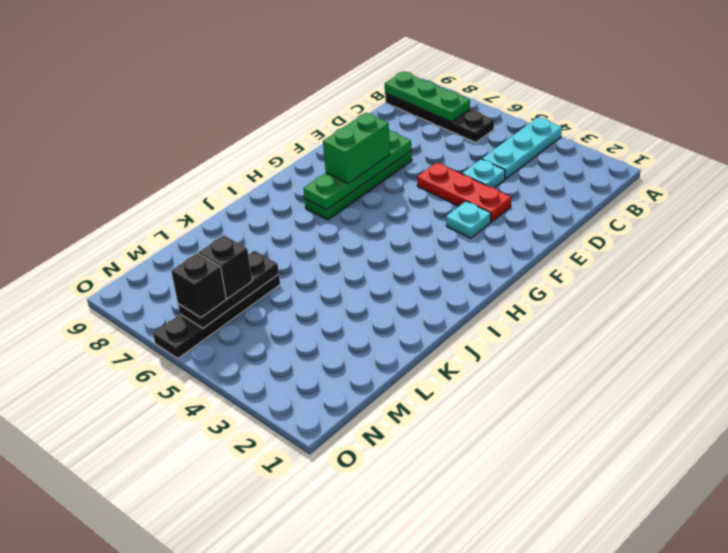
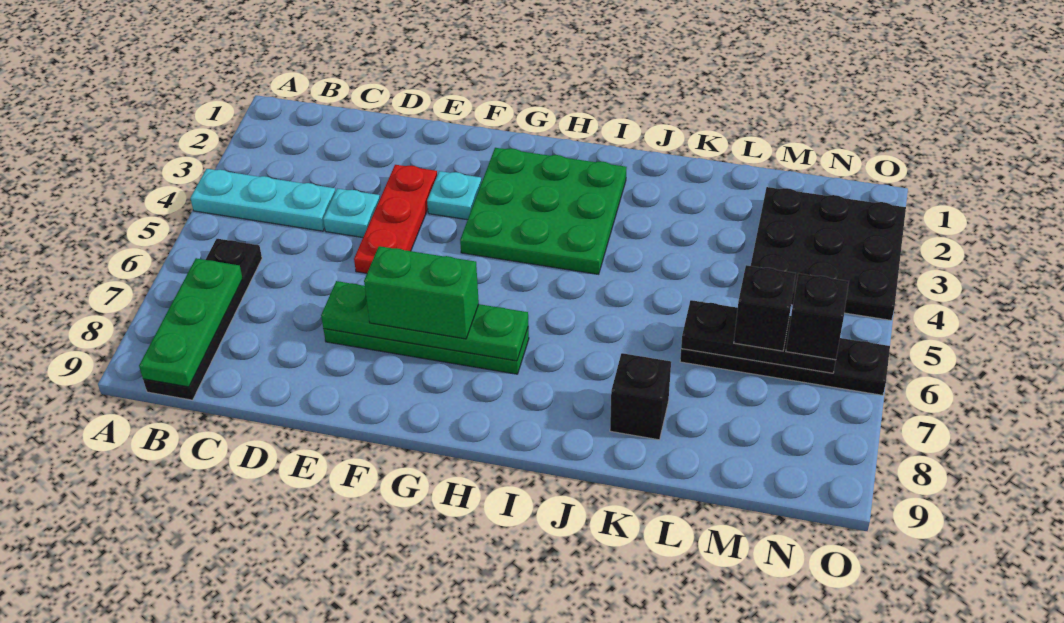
none -> green 3x3 plate [460,148,627,274]
none -> black 1x1 brick [610,353,671,440]
none -> black 3x3 plate [751,187,906,320]

